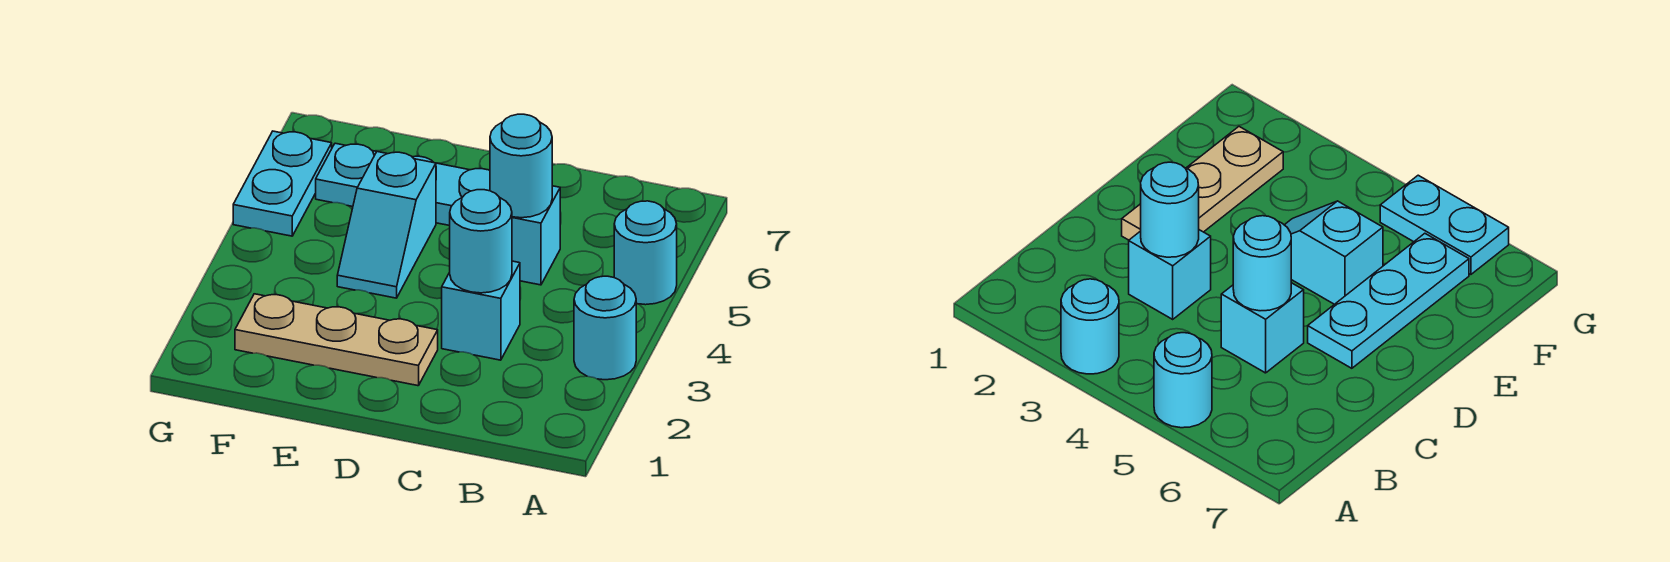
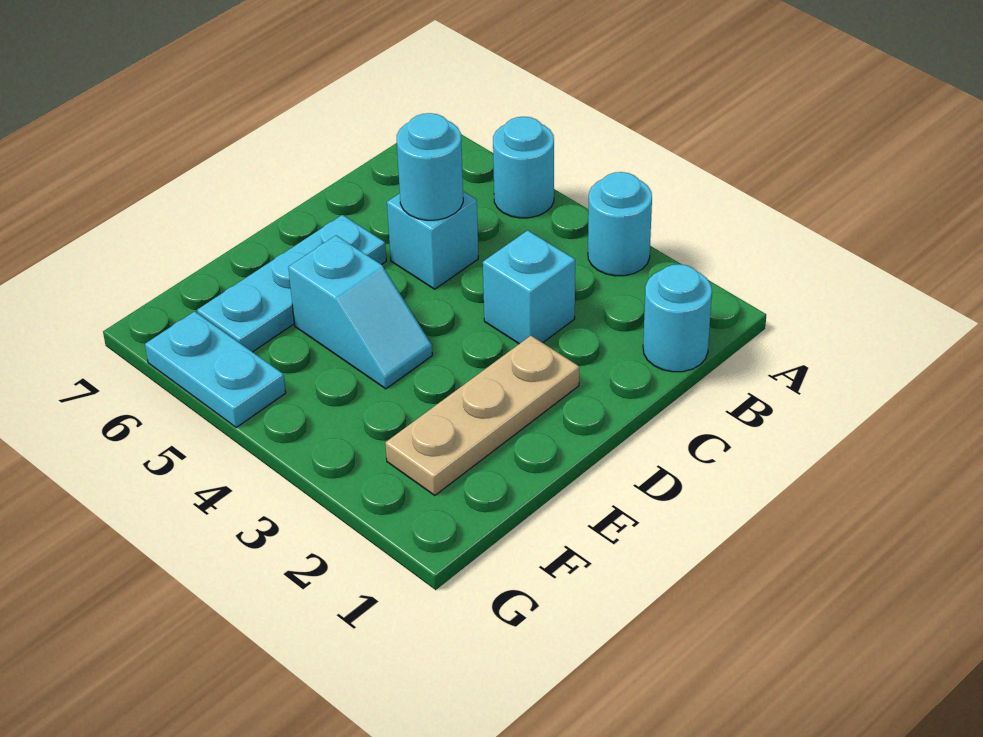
cyan 1x1 round brick [450,190,512,293] -> cyan 1x1 round brick moved to [643,264,712,372]

